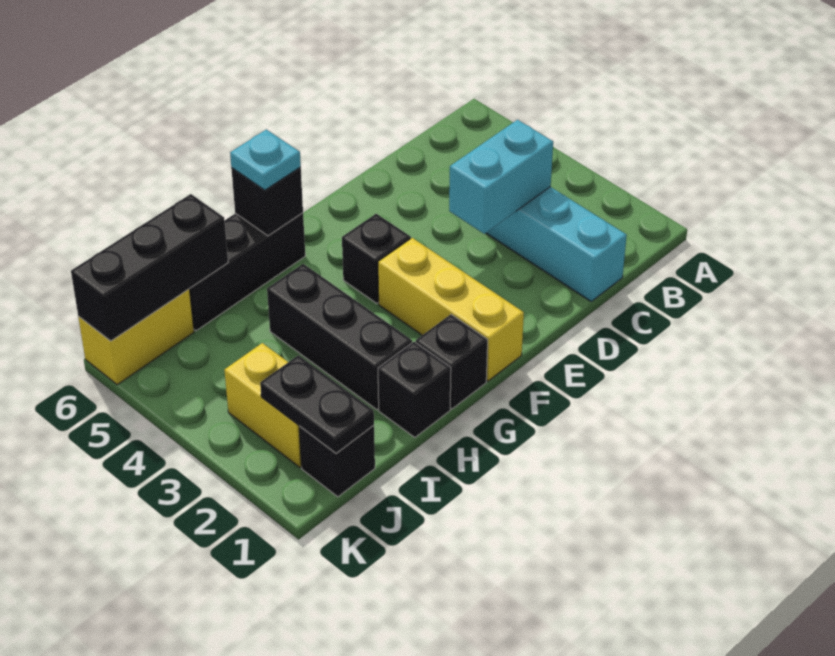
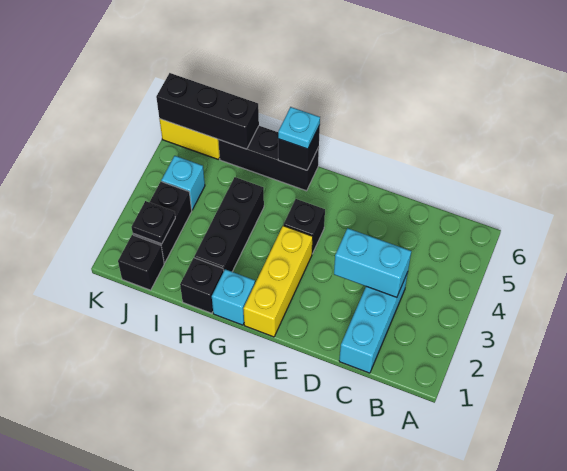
black 1x1 brick [416,314,488,409] -> cyan 1x1 brick [212,269,255,325]
black 1x2 plate [260,355,374,453] -> black 1x1 plate [131,201,175,244]
yellow 1x2 brick [224,343,302,467] -> black 1x2 brick [133,182,192,263]
none -> cyan 1x1 brick [161,156,205,210]

